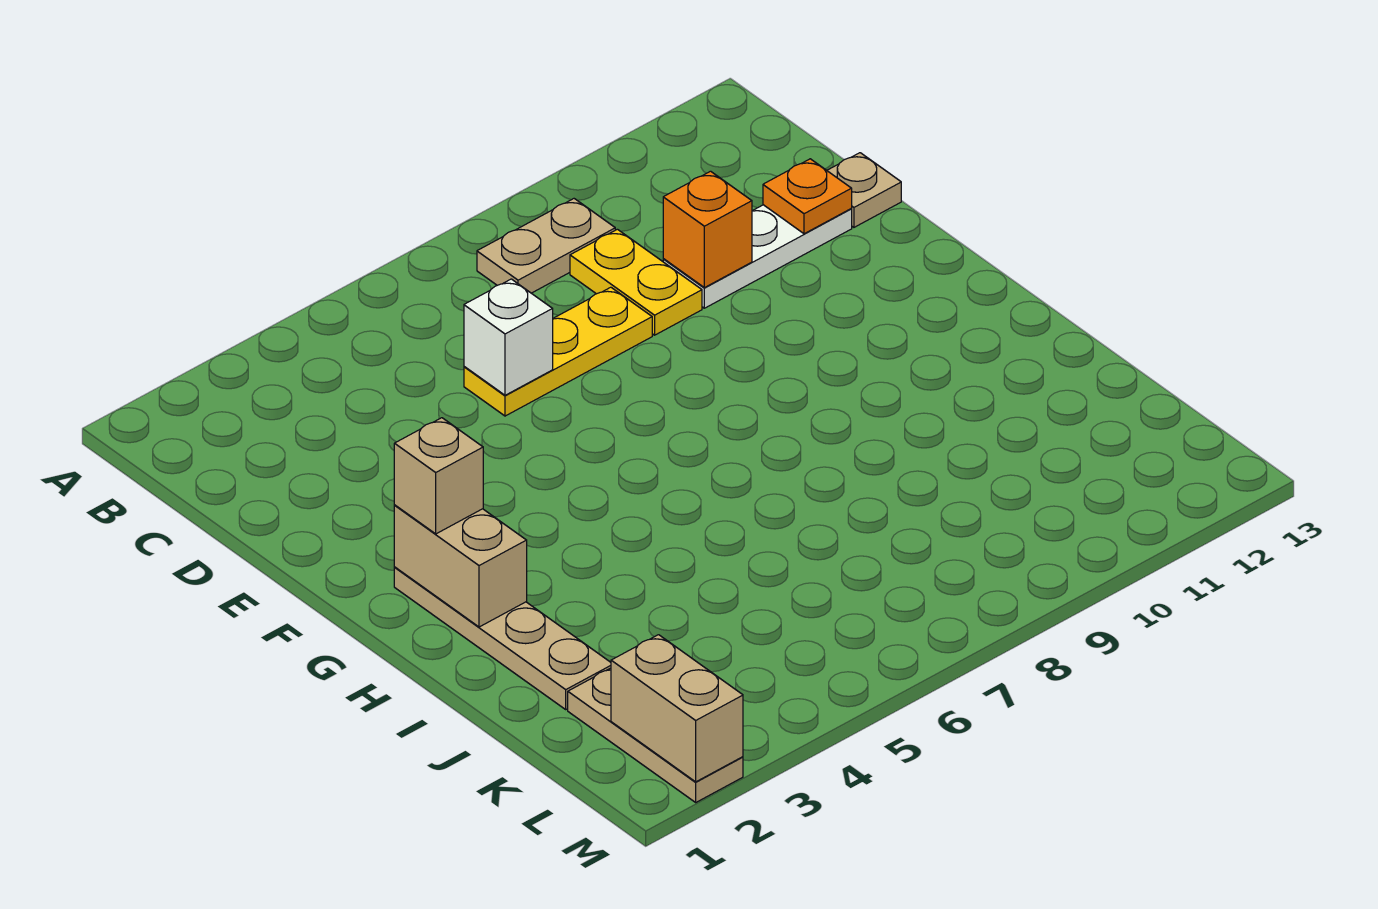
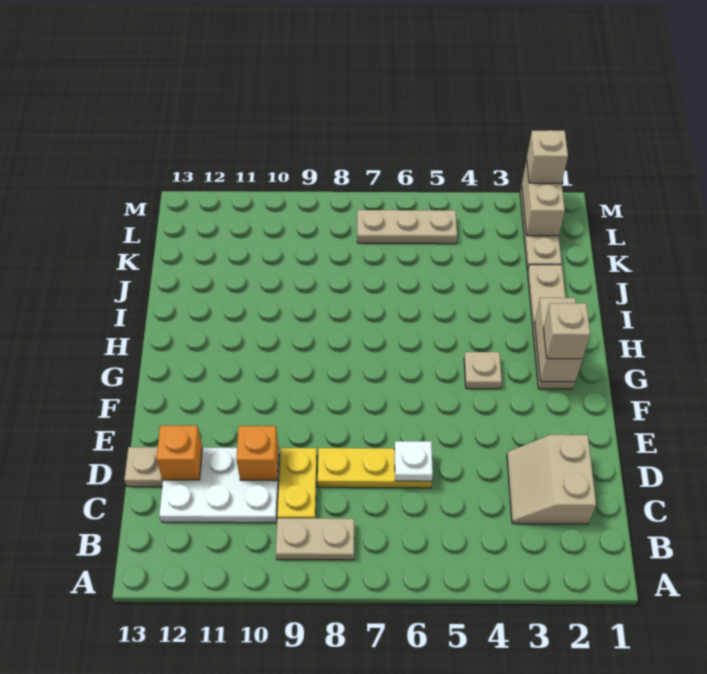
none -> tan 2x2 slope [507,434,596,524]
white 1x1 brick [464,279,553,395] -> white 1x1 plate [394,441,433,481]
white 1x3 plate [663,205,852,308] -> white 2x3 plate [159,447,279,523]
orange 1x1 plate [763,159,852,234] -> orange 1x1 brick [156,426,202,480]
none -> tan 1x1 plate [464,352,502,389]
none -> tan 1x3 plate [357,210,457,244]
none -> tan 1x1 brick [527,130,568,183]

